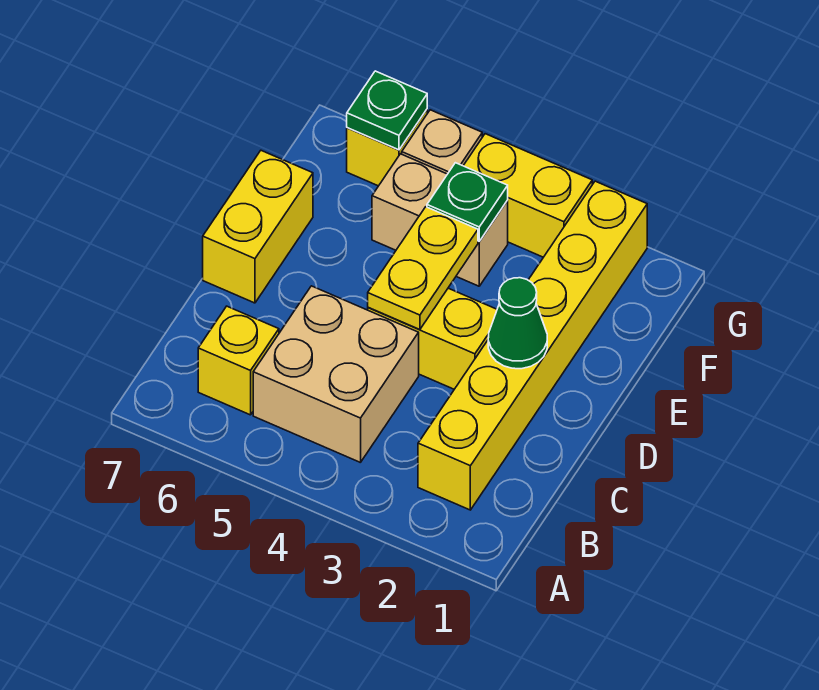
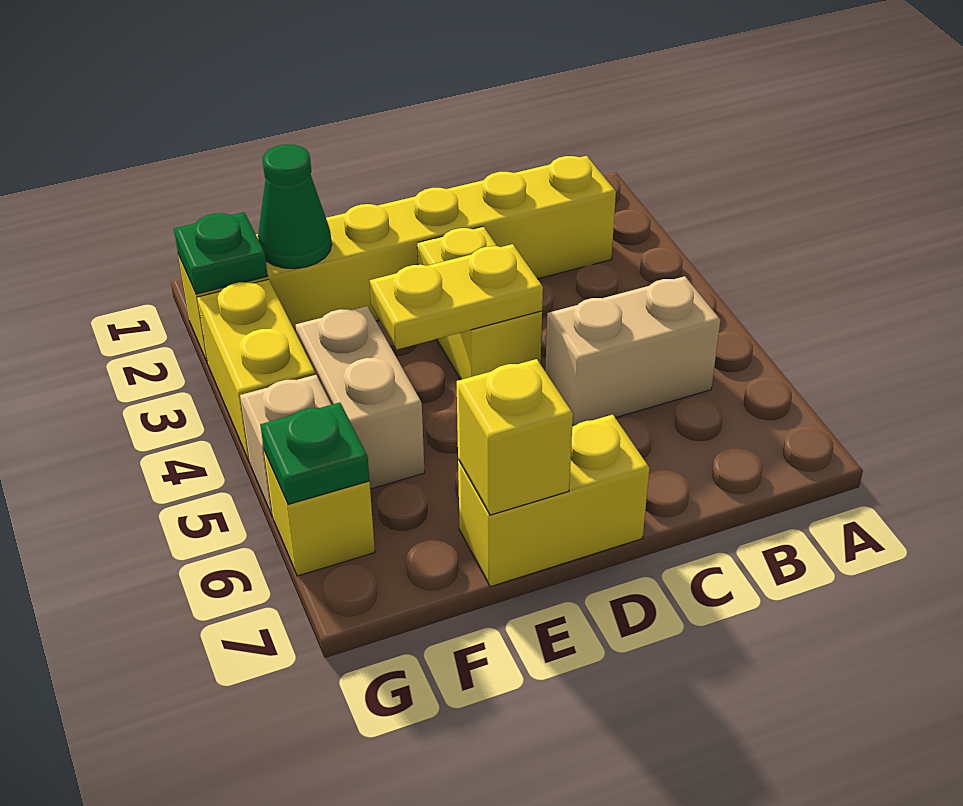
tan 2x2 brick [253,286,419,463] -> tan 1x2 brick [545,276,720,426]
yellow 1x1 brick [198,306,279,415] -> yellow 1x1 brick moved to [457,359,573,515]
green 1x1 cone [488,278,547,369] -> green 1x1 cone moved to [258,145,332,269]
green 1x1 plate [427,163,508,241] -> green 1x1 plate moved to [174,212,268,294]

